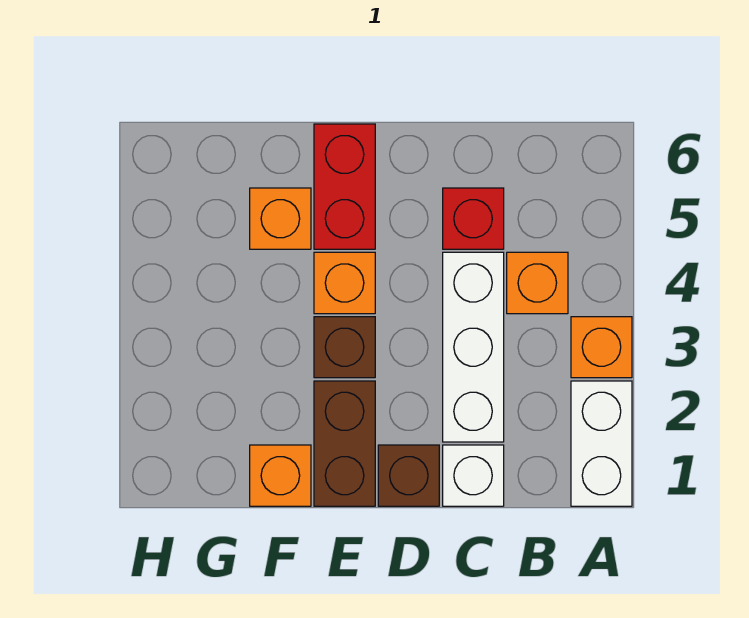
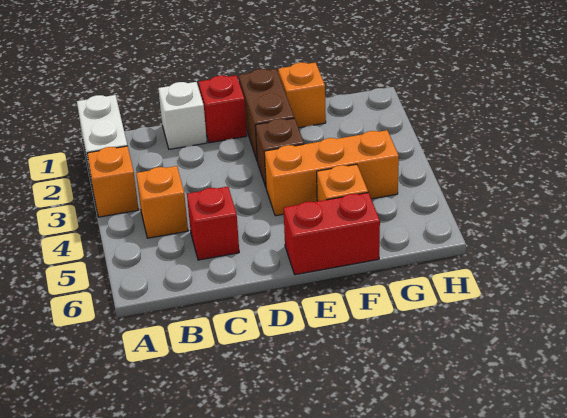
white 1x3 brick [443,252,504,442] -> none
brown 1x1 brick [378,445,439,506] -> red 1x1 brick [199,75,247,143]
orange 1x1 brick [314,252,375,314] -> orange 1x3 brick [264,130,399,216]
red 1x2 brick [314,124,375,249] -> red 1x2 brick turned to [283,193,380,275]

